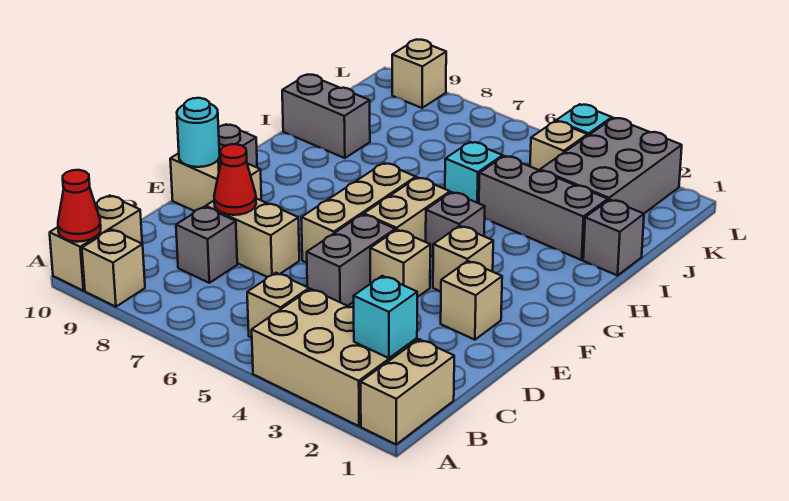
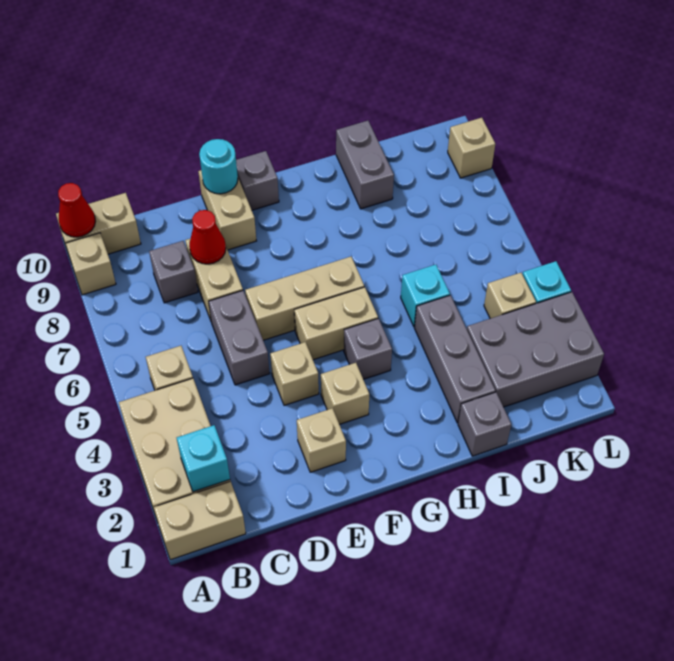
grey 1x2 brick [307,214,395,306] -> grey 1x2 brick turned to [209,291,270,385]

